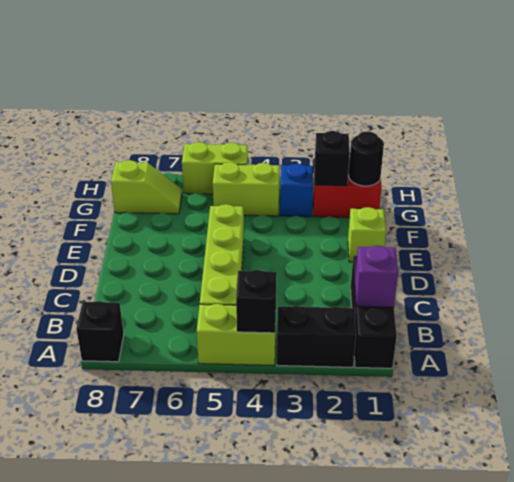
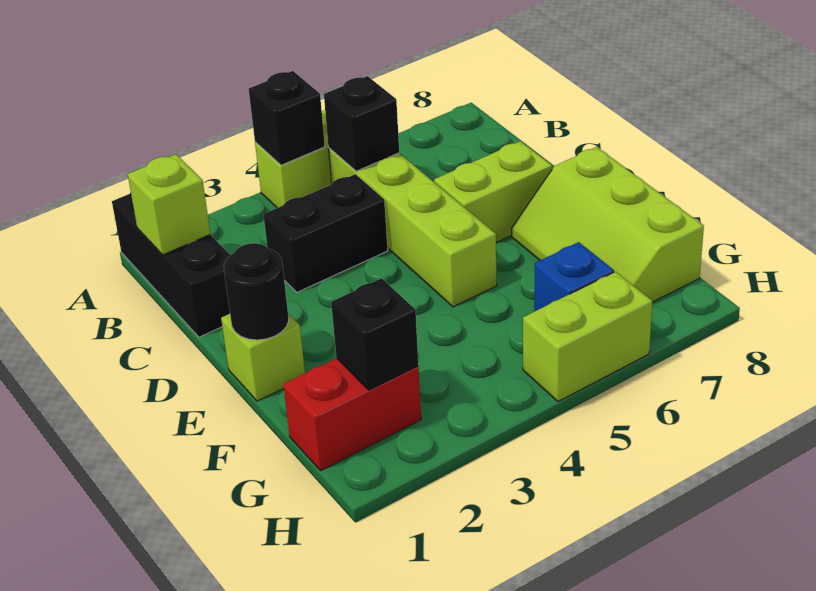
black 1x2 brick [277,306,356,367] -> black 1x2 brick moved to [263,174,388,292]
black 1x1 brick [76,301,124,362] -> black 1x1 brick moved to [324,76,399,171]
purple 1x1 brick [355,245,398,307] -> lime 1x1 brick [128,154,210,255]
black 1x1 round brick [348,131,384,186] -> black 1x1 round brick moved to [224,243,289,340]
blue 1x1 brick [280,164,313,217] -> blue 1x1 brick moved to [534,242,614,311]
lime 1x2 brick [213,162,280,216] -> lime 1x2 brick moved to [434,141,552,242]
lime 1x2 slope [111,160,182,214] -> lime 2x3 slope [512,147,704,302]

